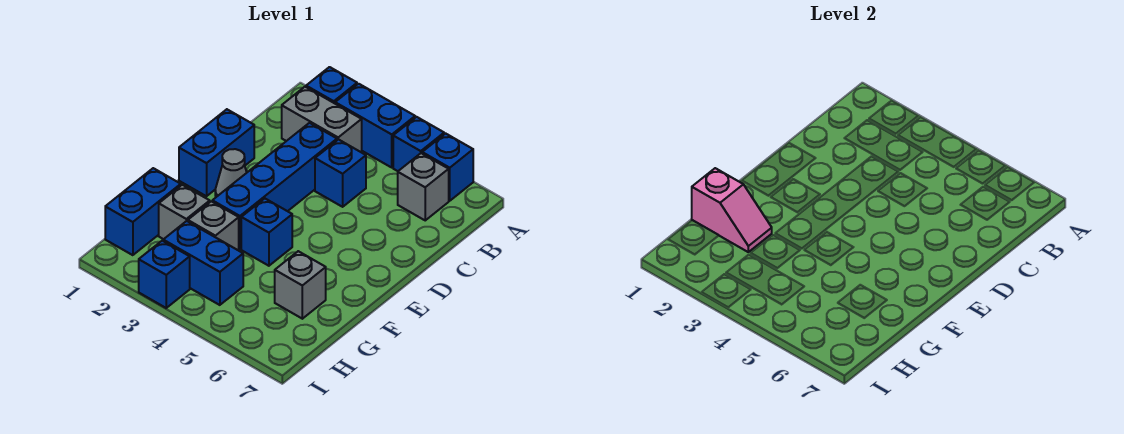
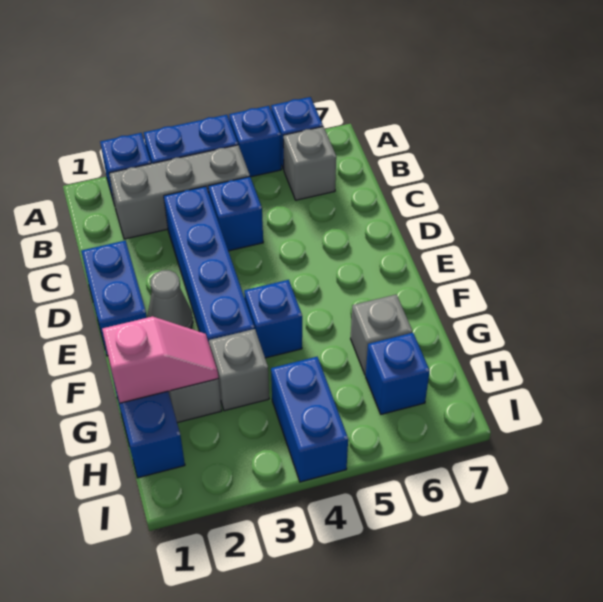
grey 1x2 brick [282,87,362,152] -> grey 1x3 brick [109,145,250,239]
blue 1x2 brick [163,221,243,305] -> blue 1x2 brick turned to [271,357,348,482]
blue 1x1 brick [139,241,190,308] -> blue 1x1 brick moved to [366,333,430,414]

